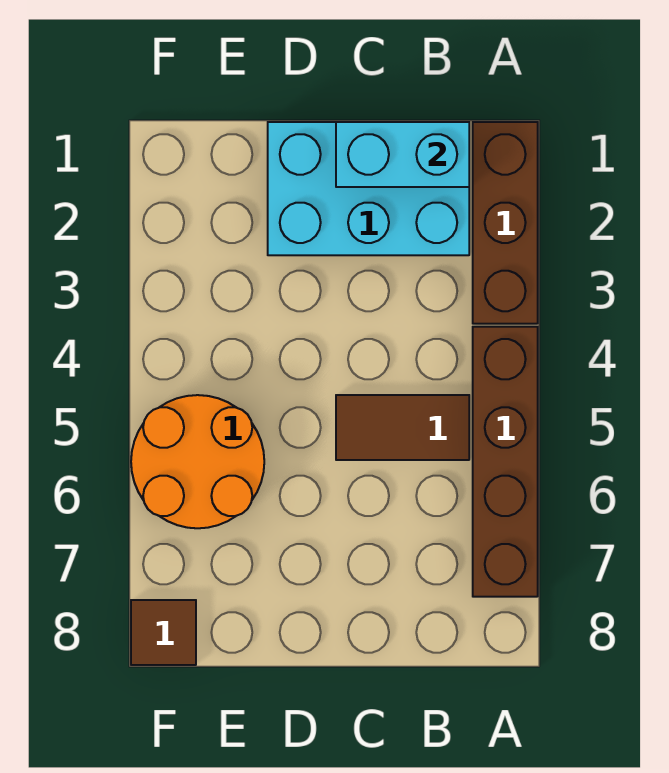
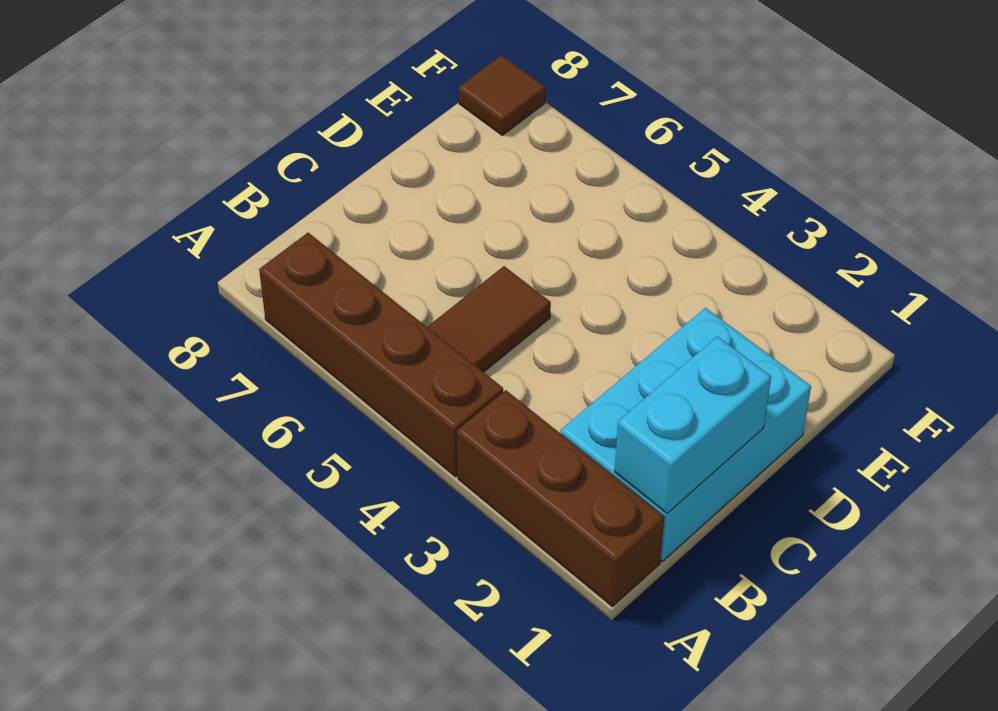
orange 2x2 round brick [131,395,264,528] -> none

